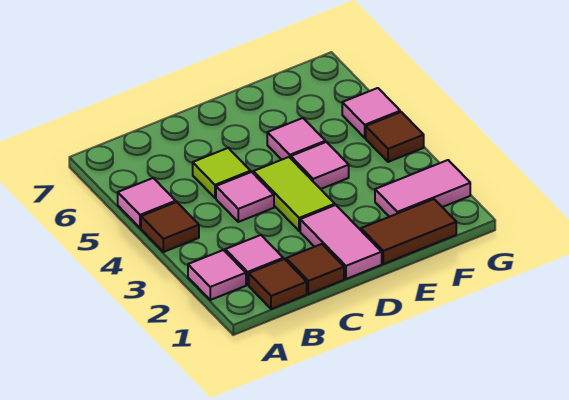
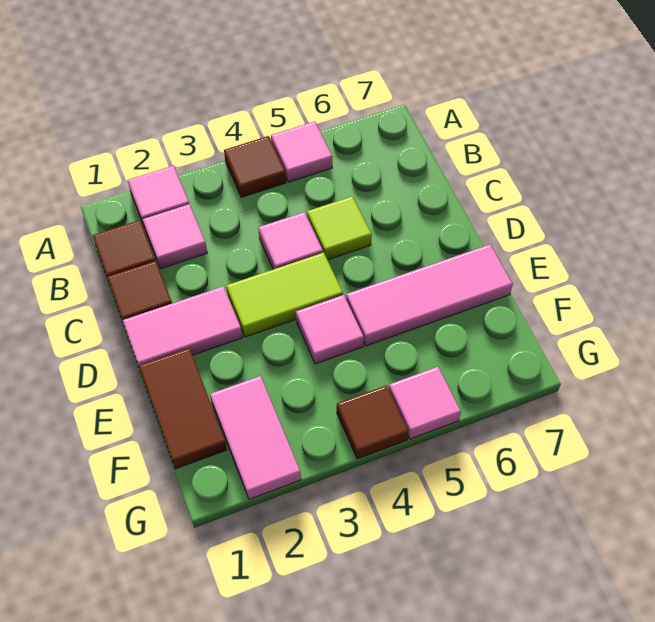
pink 1x1 tile [267,118,325,160] -> pink 1x3 tile [346,245,513,346]

